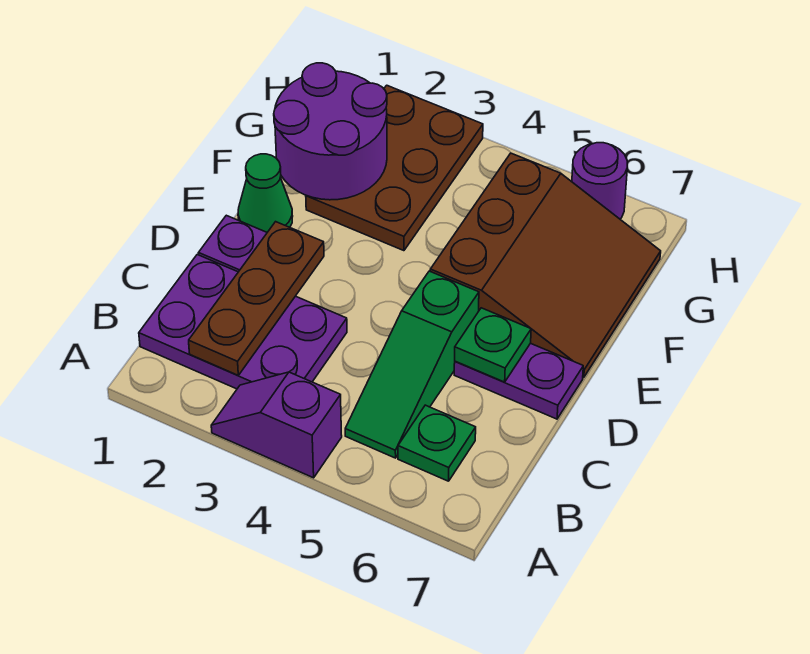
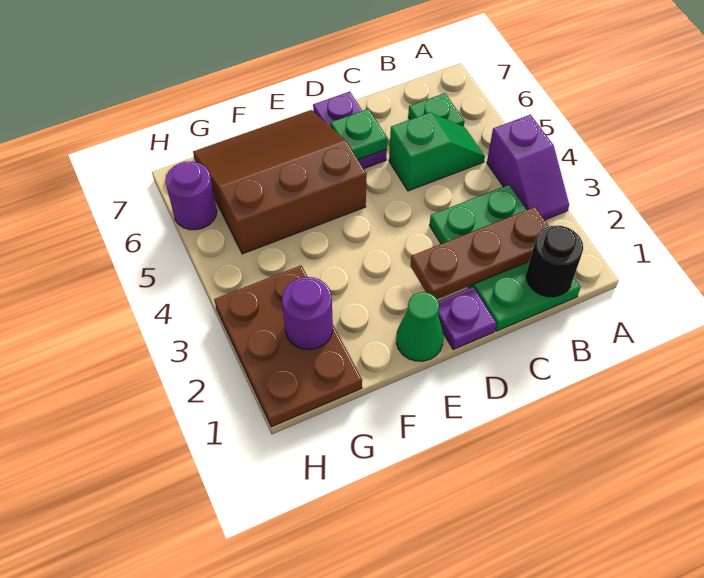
purple 2x3 plate [139,255,347,389] -> green 2x3 plate [429,185,581,331]
none -> black 1x1 round brick [526,226,583,297]
green 1x3 slope [345,271,479,458] -> green 1x2 slope [389,112,485,191]
purple 2x2 round brick [274,63,387,200] -> purple 1x1 round brick [282,277,333,349]
brown 2x3 plate [306,85,483,251] -> brown 2x3 plate turned to [214,266,362,427]

